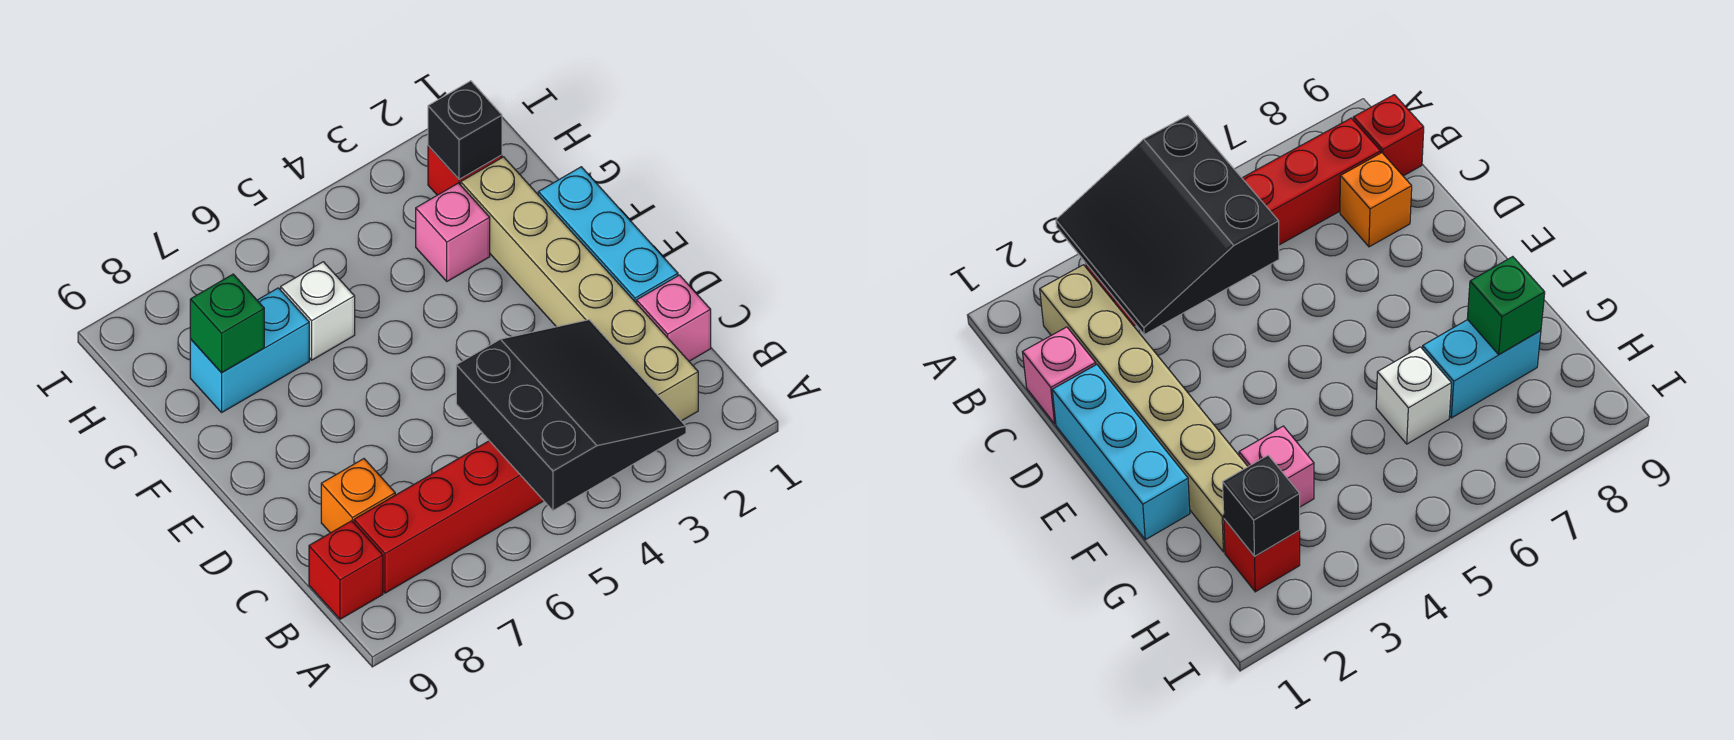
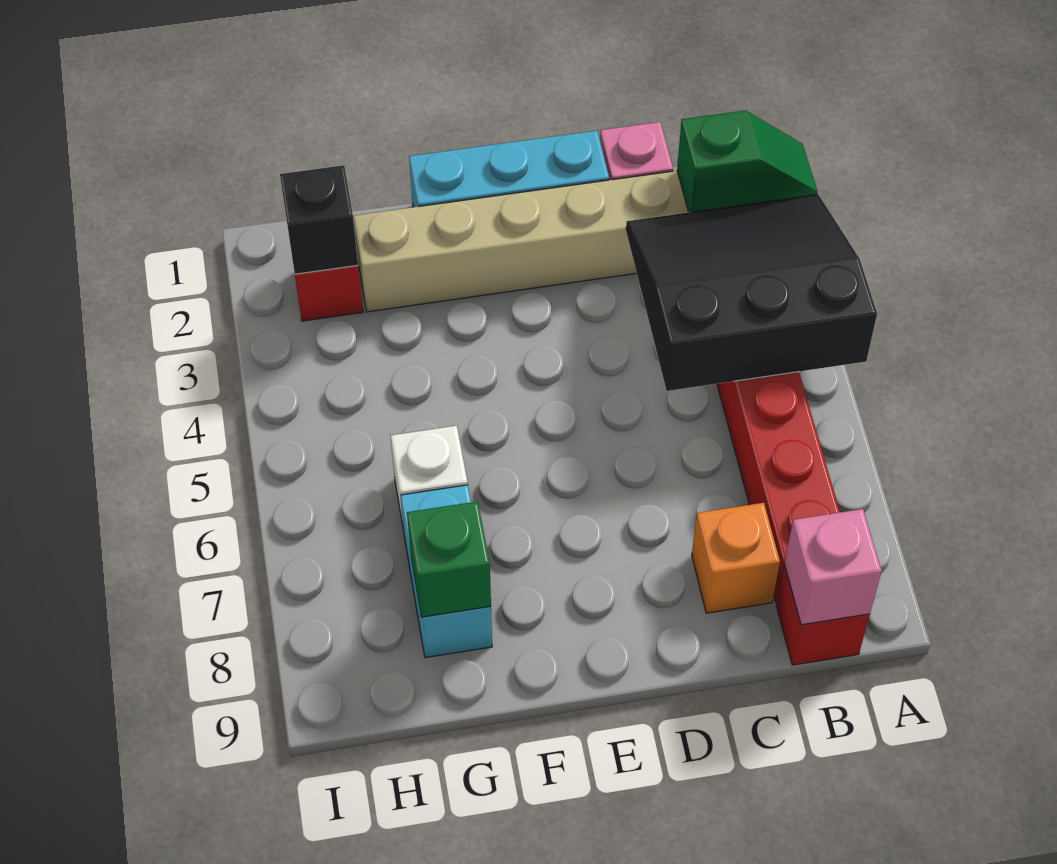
none -> green 1x2 slope [677,111,818,212]
pink 1x1 brick [416,183,490,281] -> pink 1x1 brick moved to [784,509,882,625]

